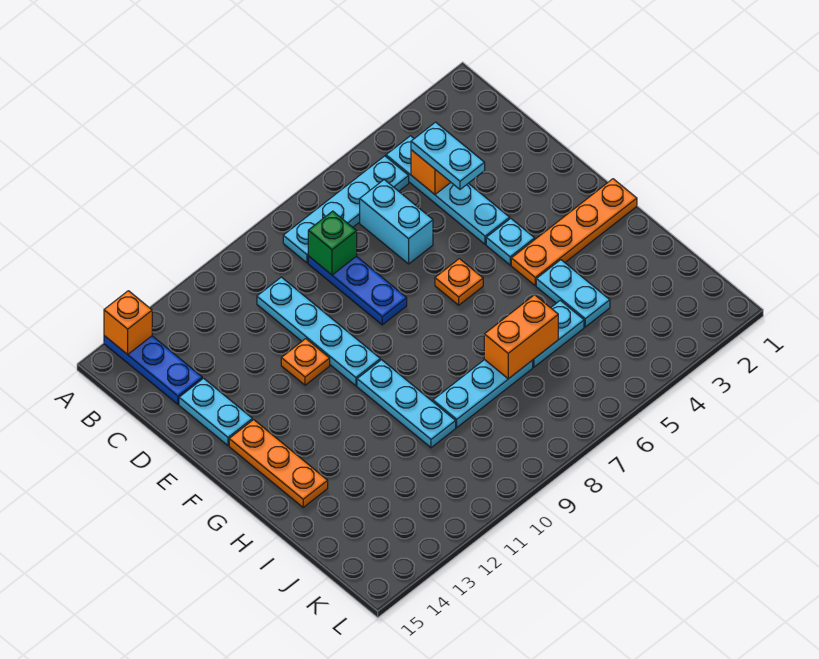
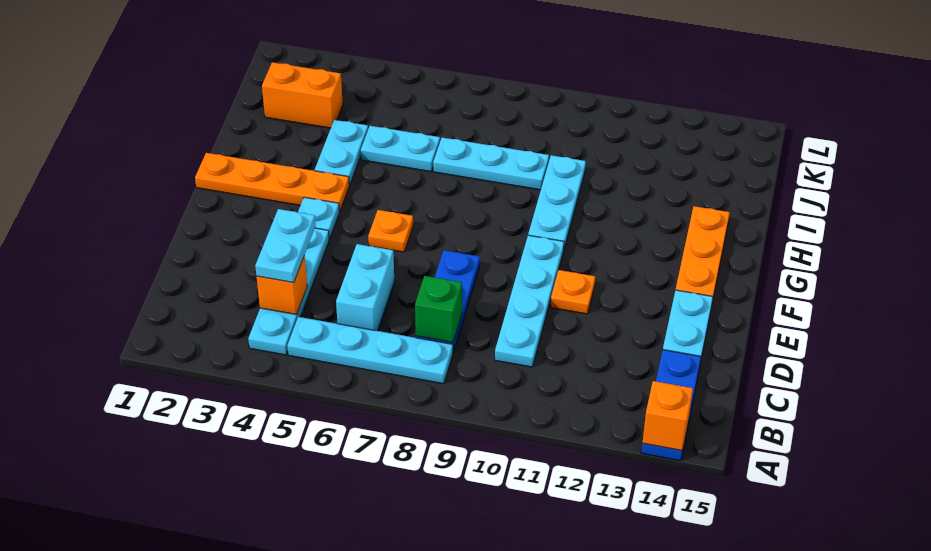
orange 1x2 brick [484,295,558,379] -> orange 1x2 brick moved to [262,62,343,128]

